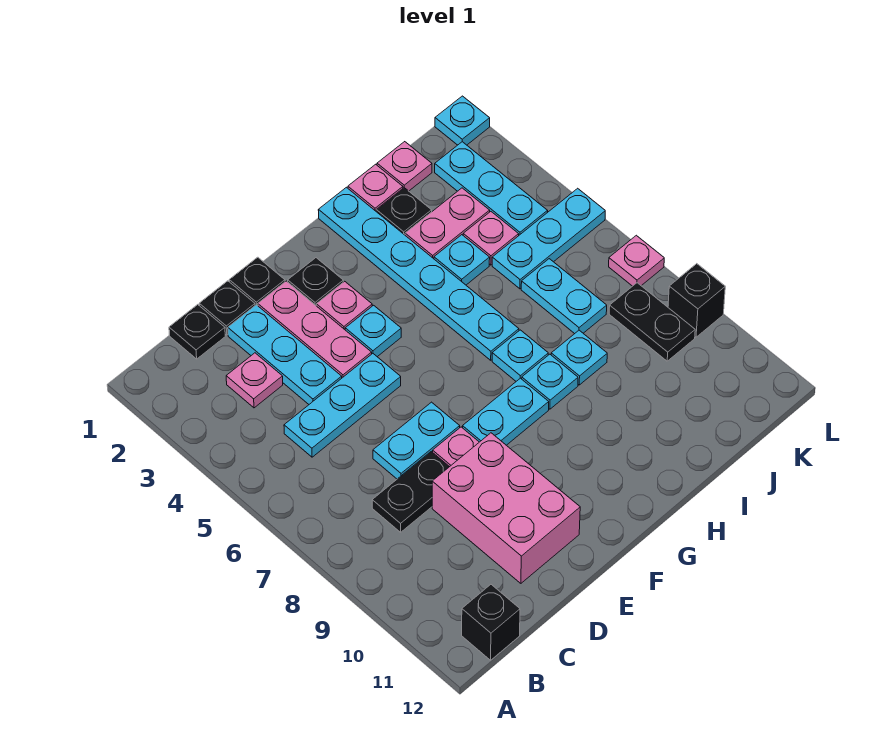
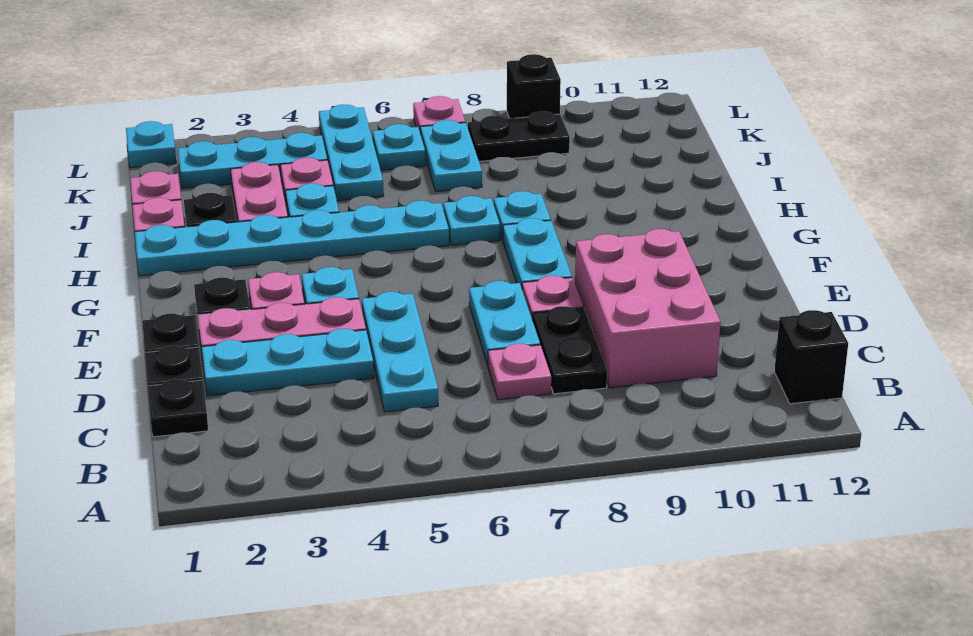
pink 1x1 plate [226,353,283,408] -> pink 1x1 plate moved to [488,344,551,400]
pink 2x3 brick [432,433,580,583] -> pink 2x3 brick turned to [575,229,721,388]
cyan 1x1 plate [551,330,607,385] -> cyan 1x1 plate moved to [372,124,425,170]
cyan 1x2 plate [521,259,607,334] -> cyan 1x2 plate turned to [420,120,482,192]

